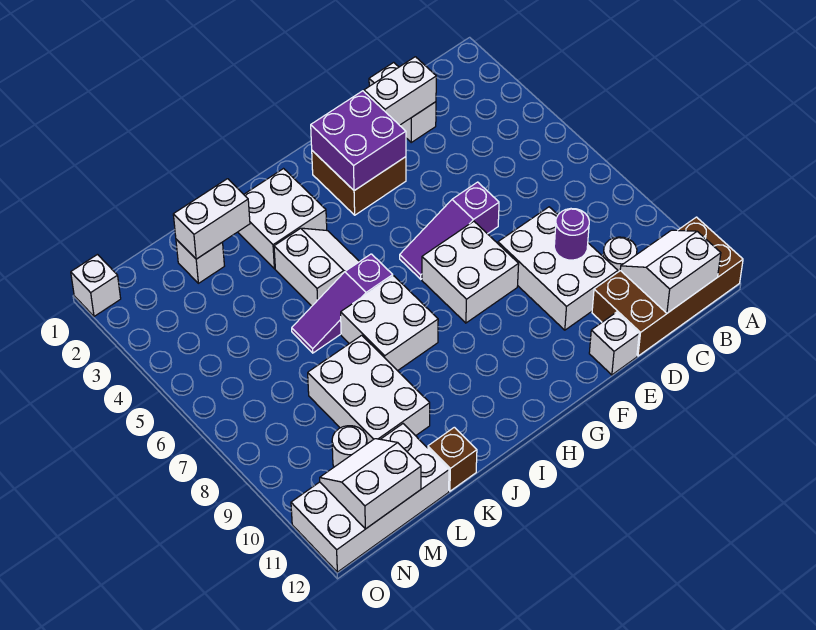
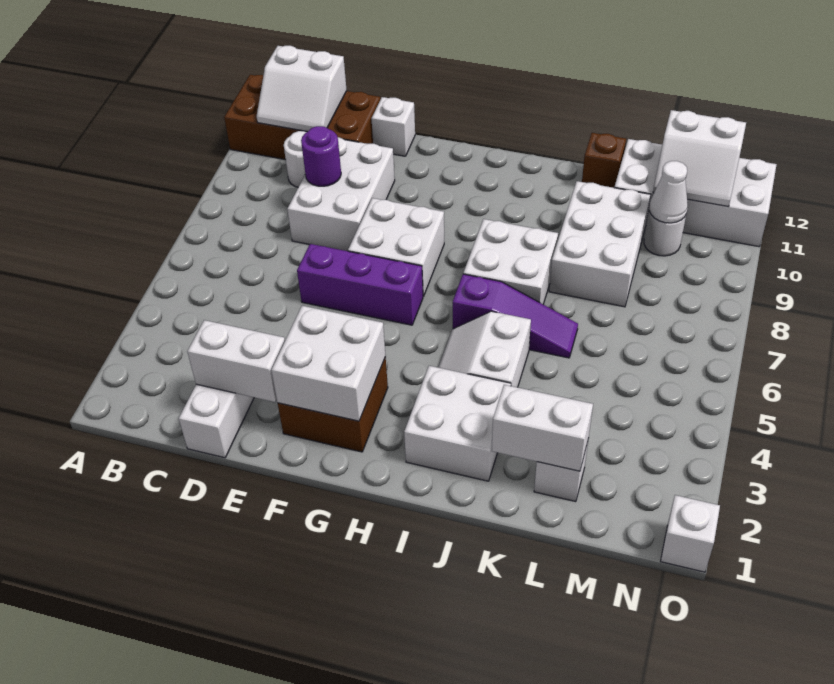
purple 1x3 slope [400,182,499,279] -> purple 1x3 brick [297,244,423,325]
purple 2x2 brick [311,91,406,191] -> white 2x2 brick [271,306,386,421]
none -> white 1x1 cone [649,161,688,223]

